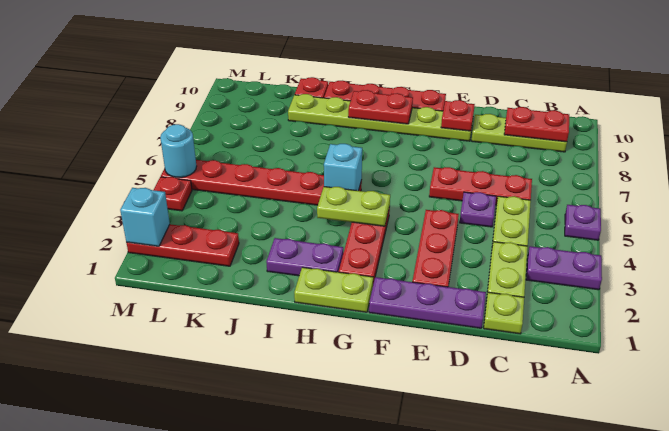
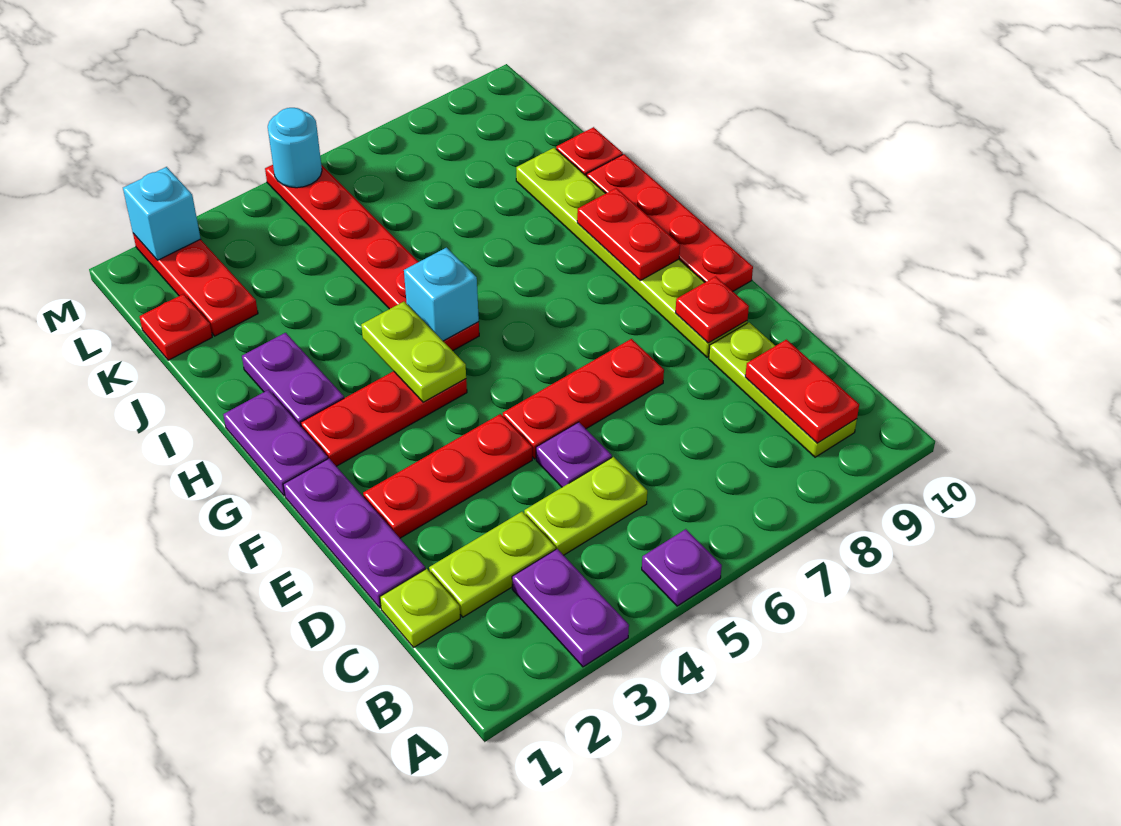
red 1x3 plate [429,167,532,205] -> red 1x3 plate turned to [503,339,664,459]
lime 1x2 plate [294,267,373,312] -> purple 1x2 plate [223,390,328,496]
red 1x1 plate [154,177,192,211] -> red 1x1 plate moved to [139,294,212,360]

